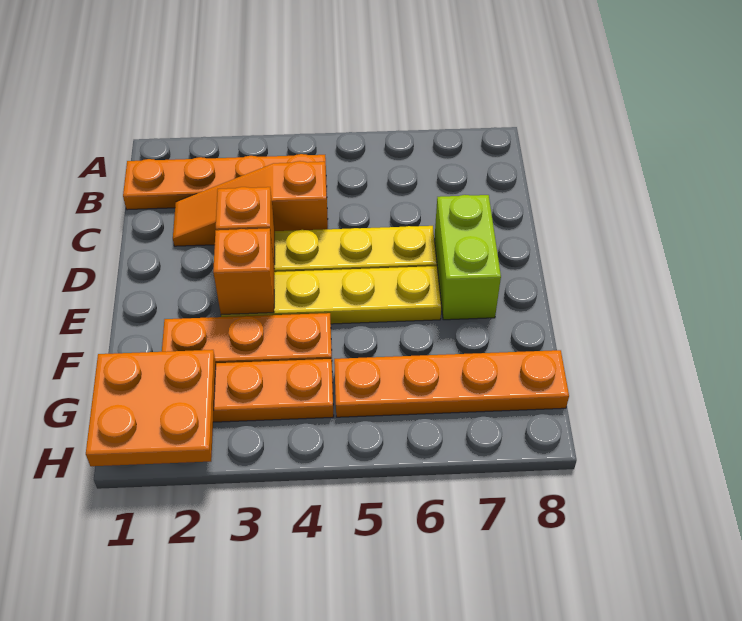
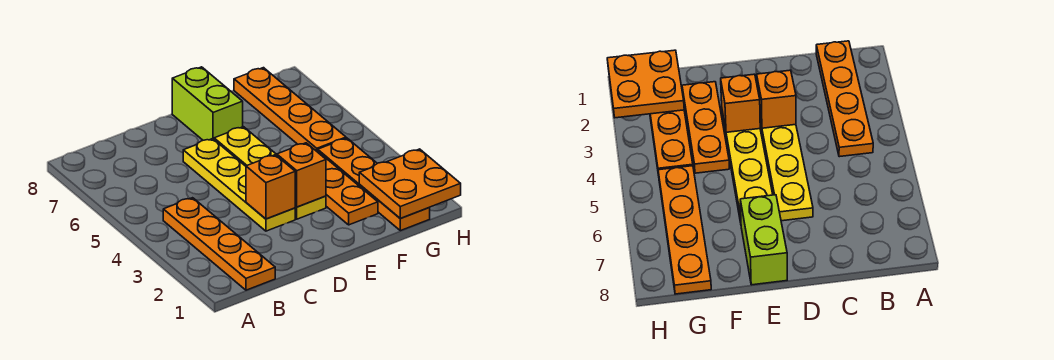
orange 1x3 slope [173,161,328,246] -> none
lime 1x2 brick [434,195,501,320] -> lime 1x2 brick turned to [172,67,243,140]

